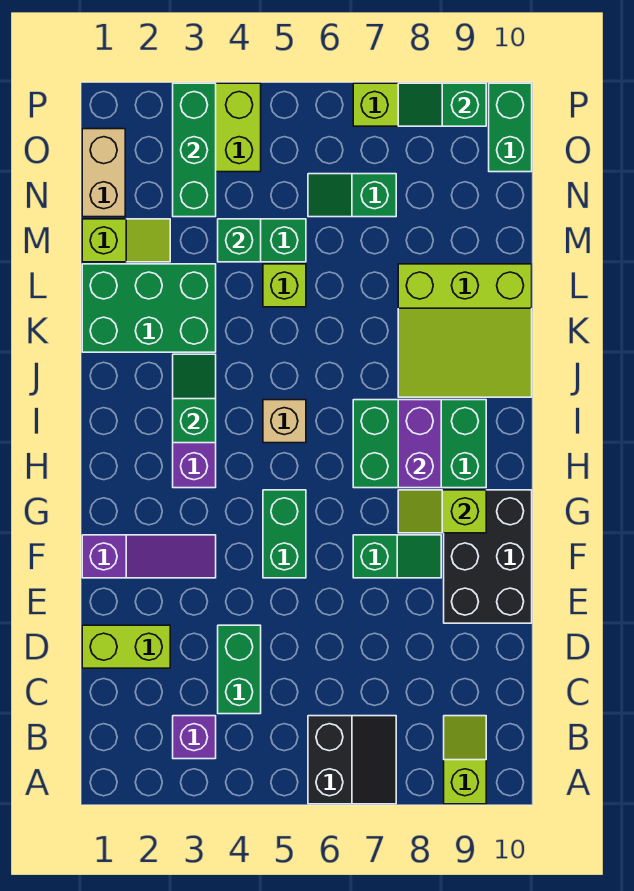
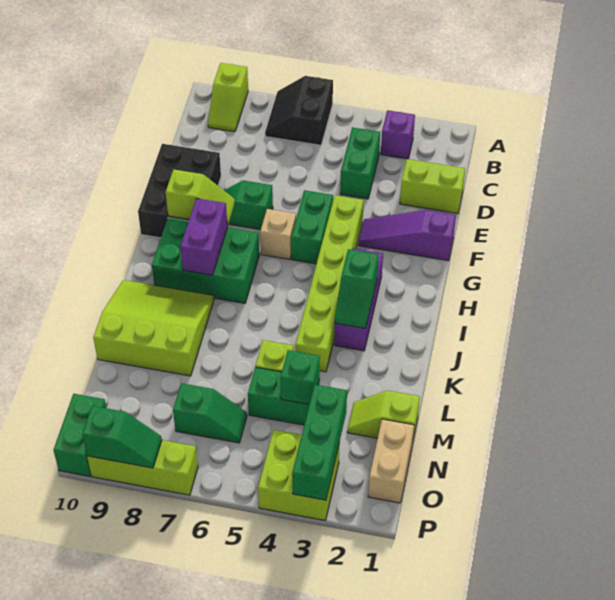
none -> lime 1x6 brick [295,195,364,372]
tan 1x1 brick [263,400,306,443] -> tan 1x1 brick moved to [260,209,296,259]
green 2x3 brick [82,264,216,352] -> none

